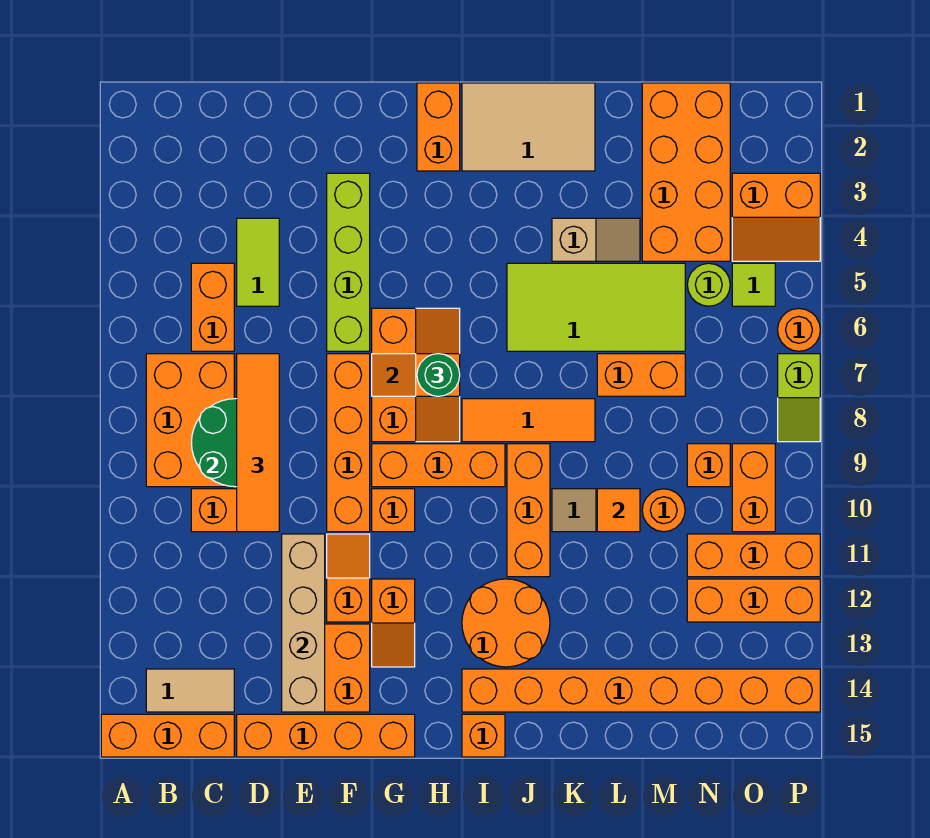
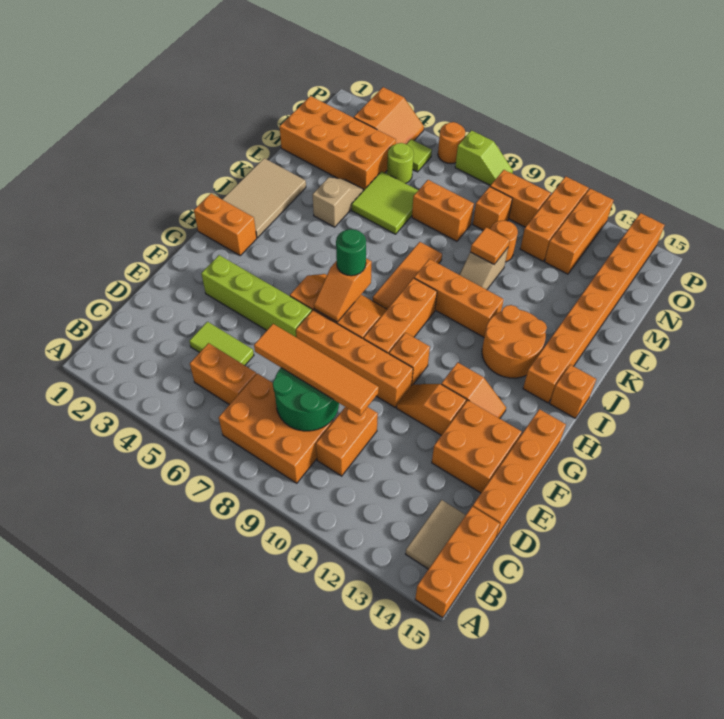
tan 1x4 brick [282,534,325,712] -> none
lime 2x4 tile [507,263,685,351] -> lime 2x2 tile [352,171,418,234]
orange 1x2 brick [597,354,685,396] -> orange 1x2 brick turned to [412,180,474,241]

